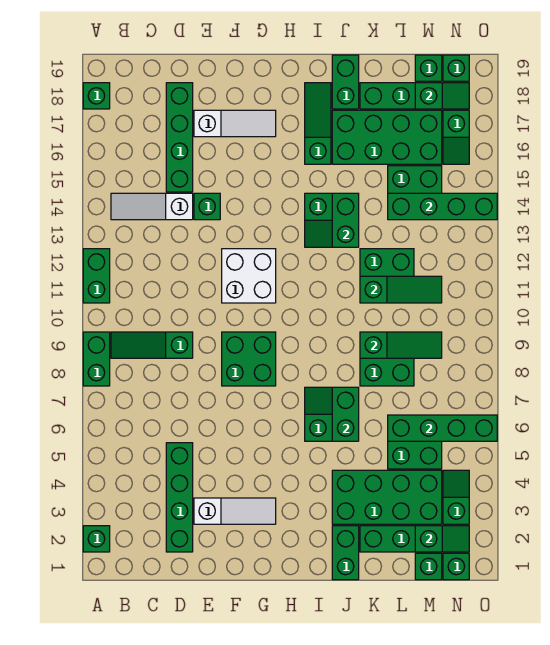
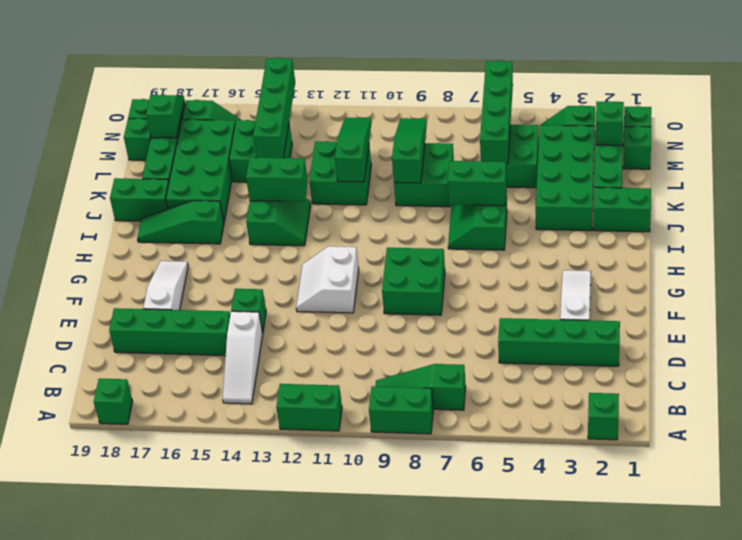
green 1x3 slope [111,332,193,358] -> green 1x3 slope turned to [375,364,466,410]
white 2x2 brick [222,249,276,303] -> white 2x2 slope [296,246,359,313]

